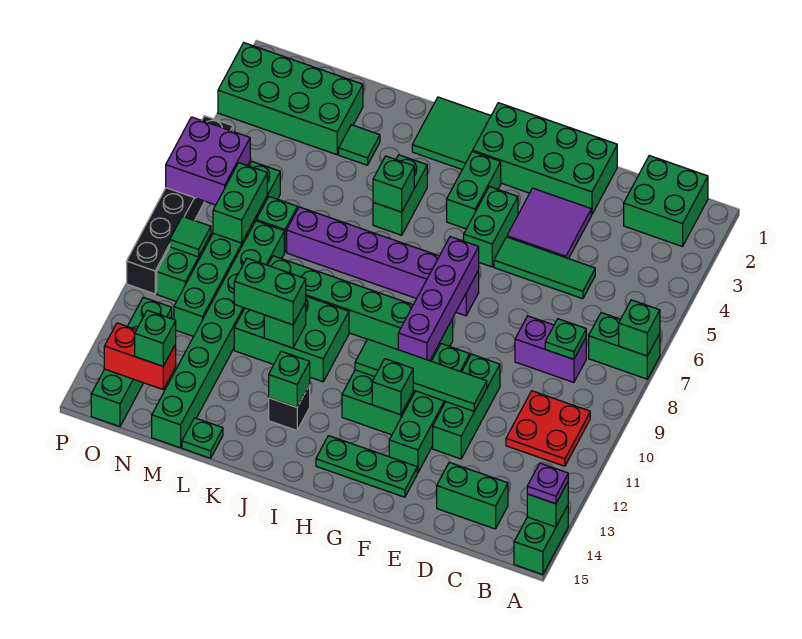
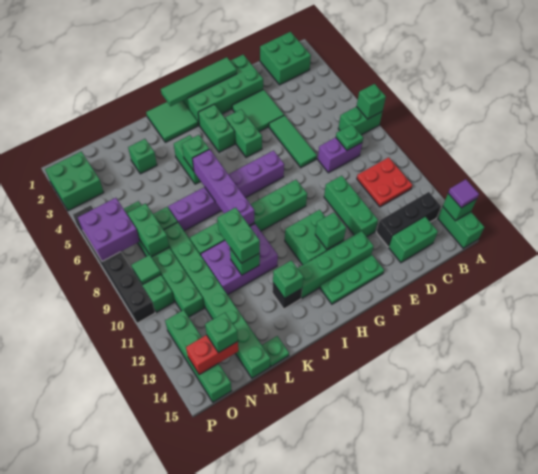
purple 1x1 plate [527,463,568,504] -> purple 1x1 tile [448,179,479,208]
none -> black 1x3 brick [376,192,441,247]
green 1x3 tile [494,237,595,299] -> green 1x3 tile turned to [269,115,317,167]
purple 2x2 tile [507,188,591,259] -> green 2x2 tile [232,90,284,132]
green 1x4 tile [355,339,487,411] -> green 1x4 tile moved to [161,57,237,106]
green 1x4 brick [389,344,470,473] -> green 1x4 brick turned to [298,231,374,298]
purple 1x4 brick [398,237,479,361] -> purple 1x4 brick moved to [192,149,254,226]
green 2x3 brick [234,296,349,382] -> purple 2x3 brick [201,224,278,295]
green 1x2 brick [234,258,306,325] -> green 1x2 brick turned to [217,208,260,263]
green 1x1 tile [339,125,380,165] -> green 1x1 brick [128,139,157,174]
green 2x4 brick [218,43,363,155] -> green 2x2 brick [45,152,104,211]

